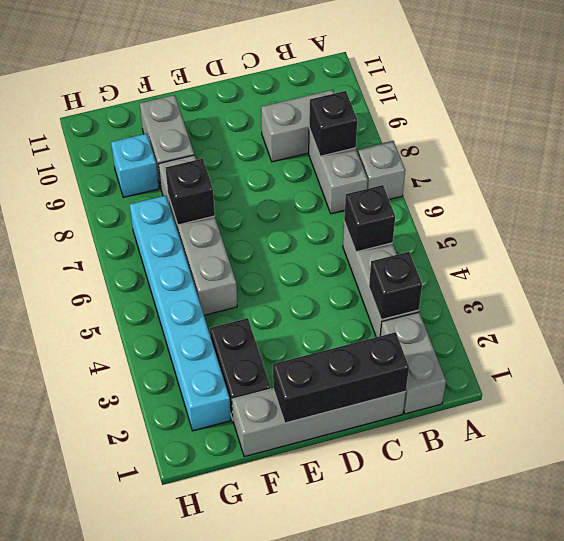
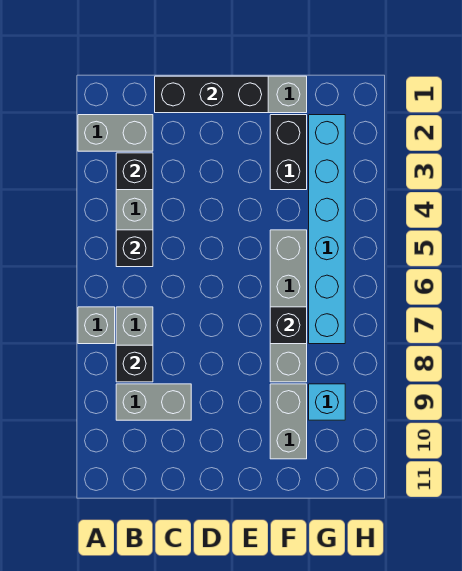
grey 1x2 brick [380,312,446,414] -> grey 1x2 brick turned to [78,115,153,151]

